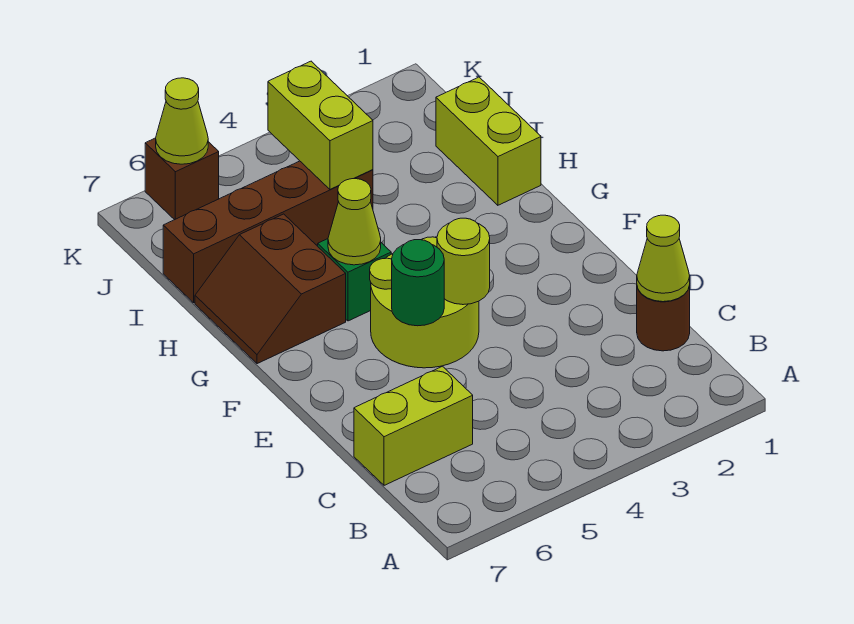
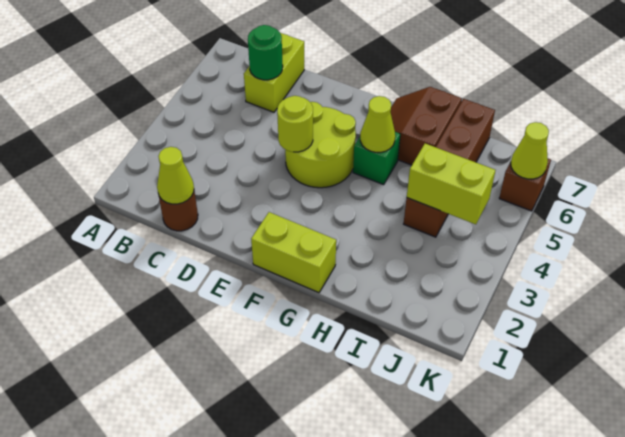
green 1x1 round brick [392,240,444,326] -> green 1x1 round brick moved to [248,25,283,80]
brown 2x2 slope [195,214,346,364] -> brown 2x2 slope turned to [390,87,462,165]
lime 1x2 brick [436,77,541,205] -> lime 1x2 brick moved to [251,212,336,293]

